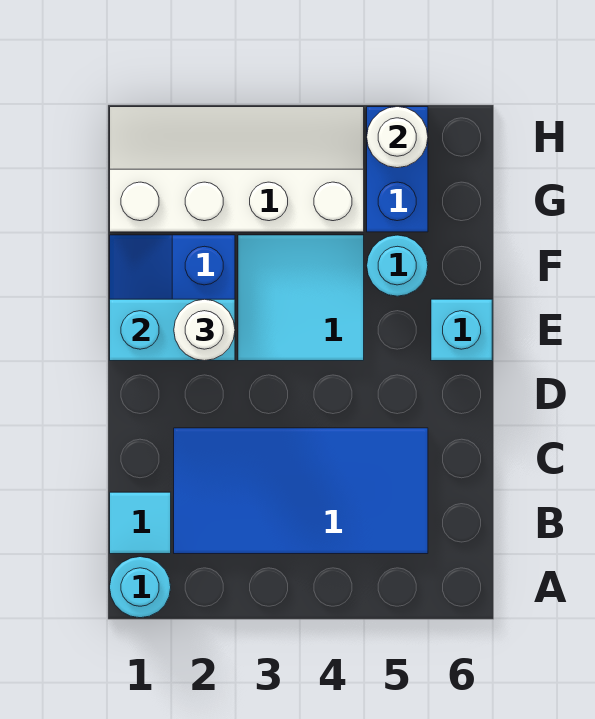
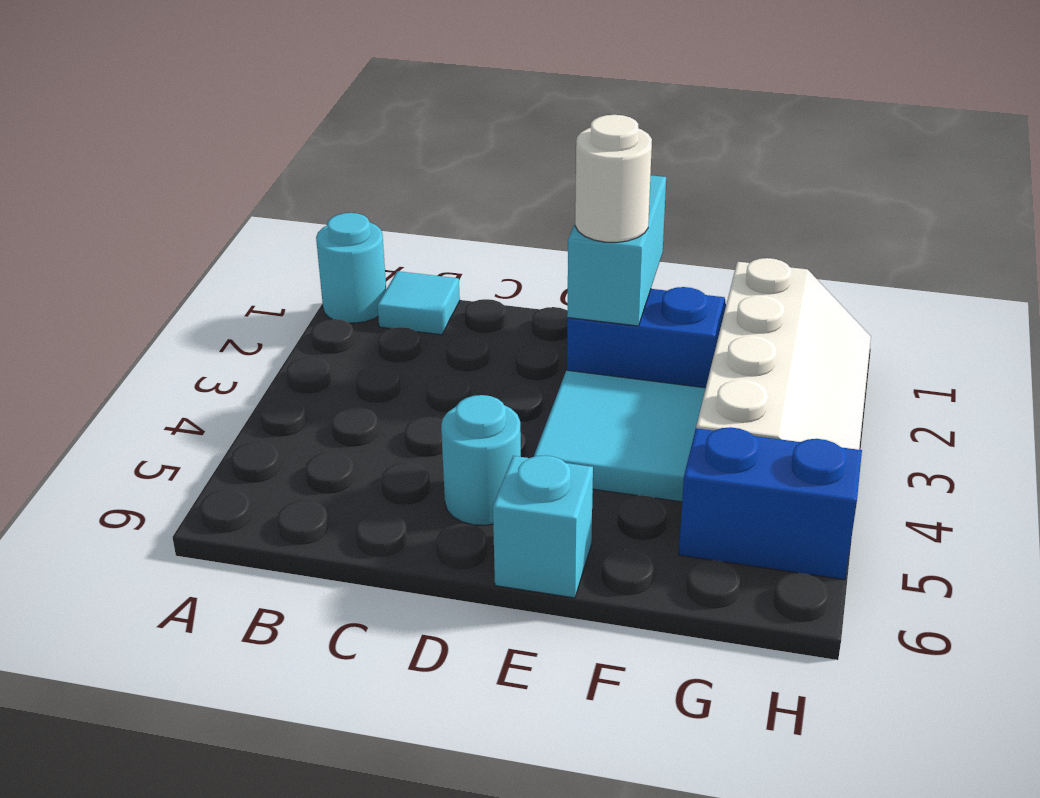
blue 2x4 tile [174,428,428,554] -> none
cyan 1x1 round brick [367,235,428,296] -> cyan 1x1 round brick moved to [441,395,521,525]
white 1x1 round brick [367,107,428,168] -> none

